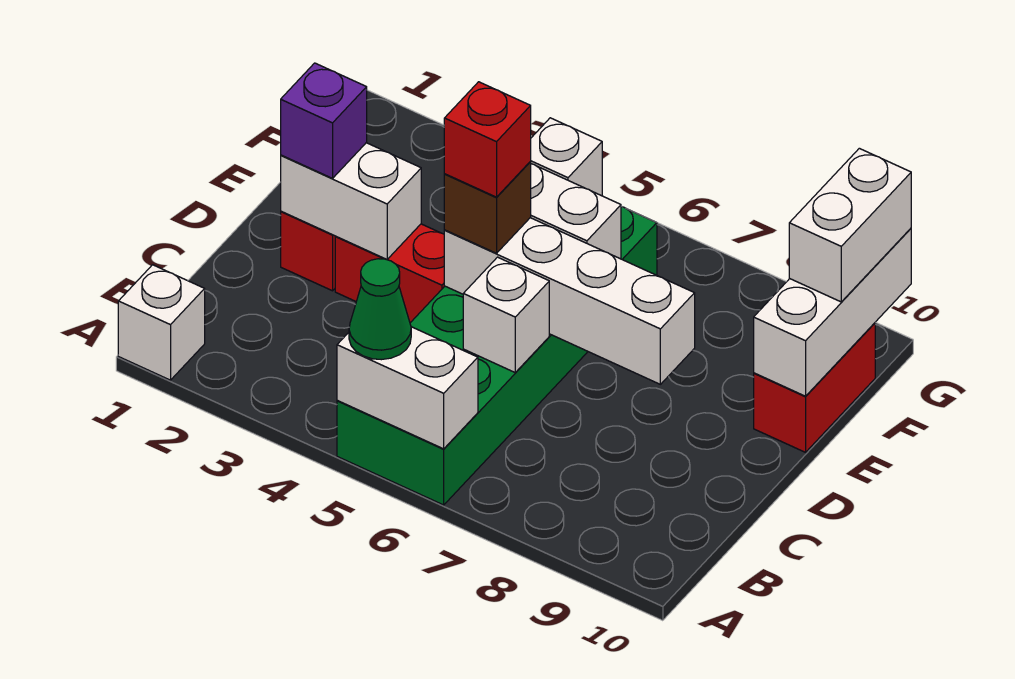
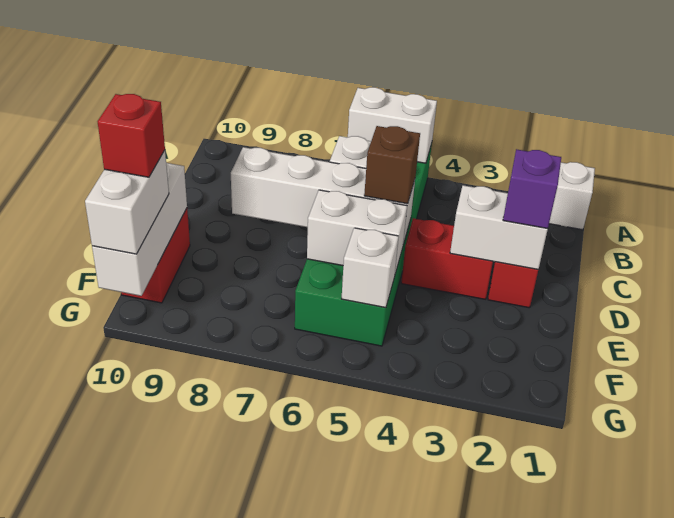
green 1x1 cone [349,259,411,360] -> none
red 1x1 brick [444,82,531,197] -> red 1x1 brick moved to [98,94,165,177]

